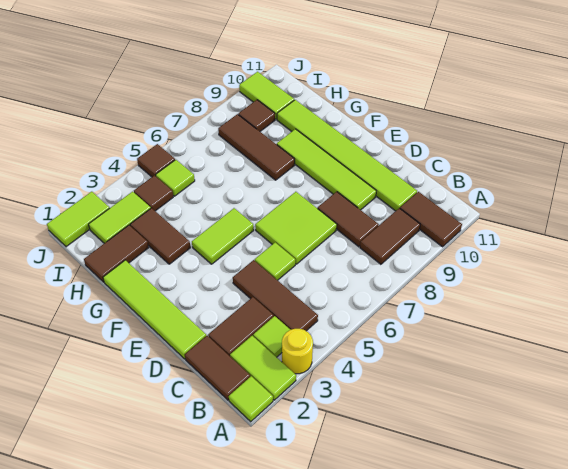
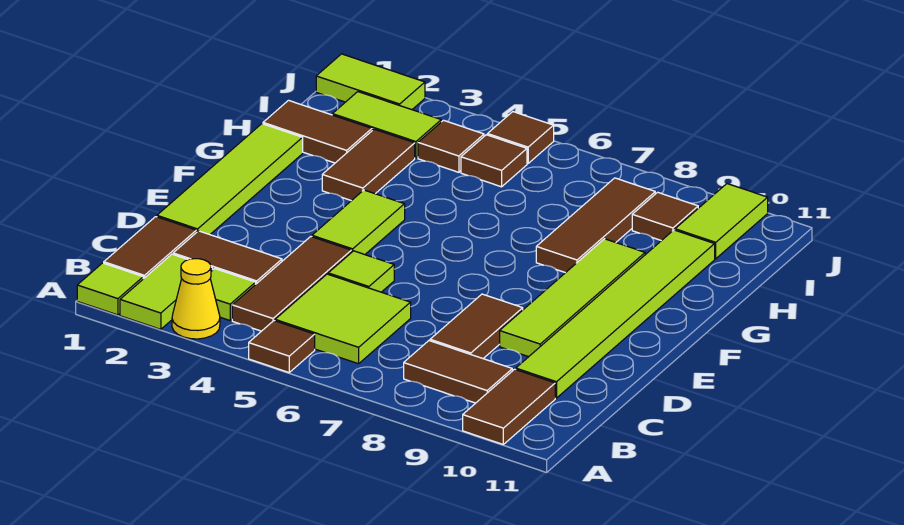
yellow 1x1 round brick [282,329,313,374] -> yellow 1x1 cone [172,259,220,339]
none -> brown 1x1 tile [249,321,315,372]
lime 2x2 tile [255,192,337,264] -> lime 2x2 tile moved to [275,274,411,364]
lime 1x2 tile [192,208,254,264] -> lime 1x2 tile turned to [312,190,405,255]
lime 1x1 tile [156,160,195,196] -> brown 1x1 tile [461,135,527,187]

